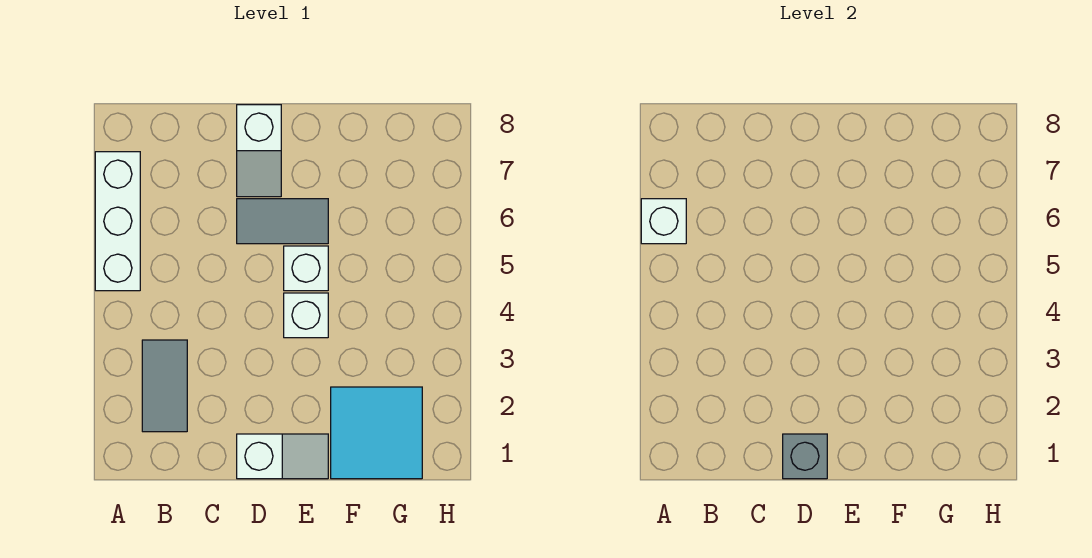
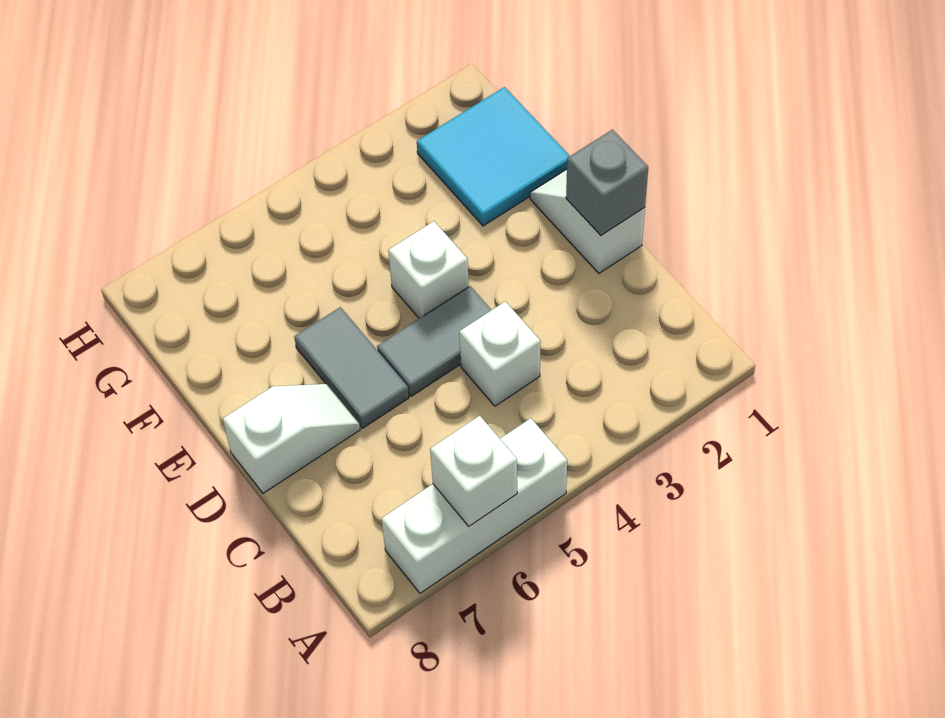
grey 1x2 tile [142,340,187,432] -> grey 1x2 tile moved to [377,286,491,396]
white 1x1 brick [284,246,328,291] -> white 1x1 brick moved to [459,301,541,406]

